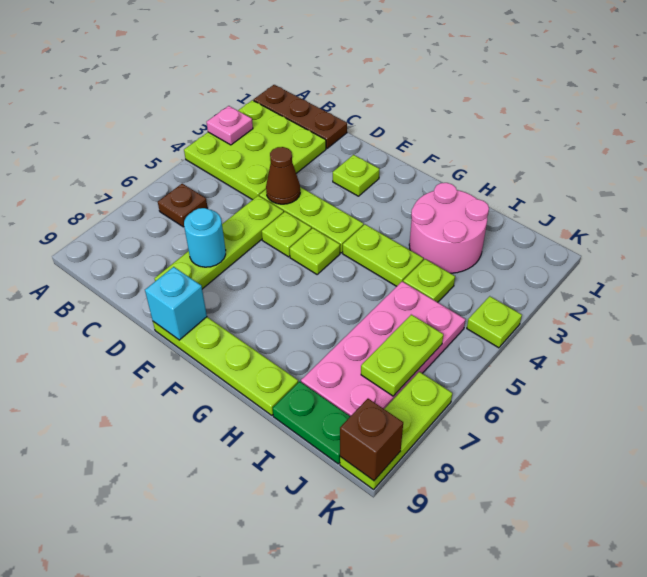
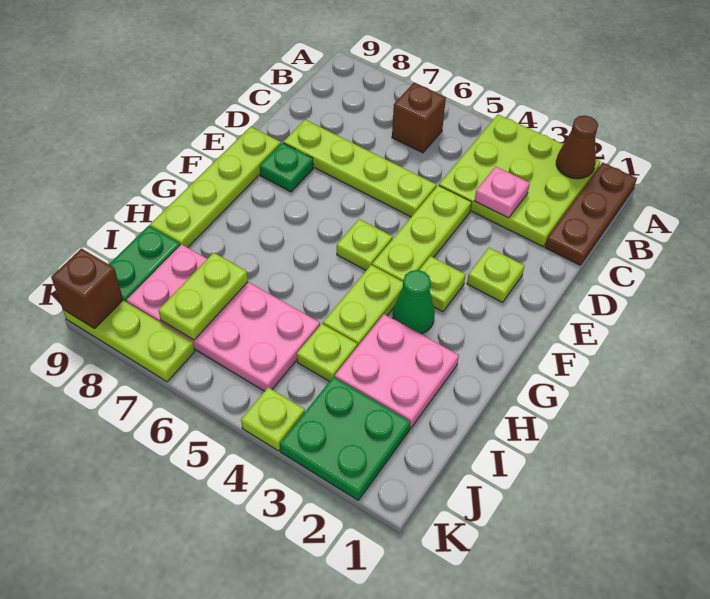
pink 1x1 plate [207,106,253,145] -> pink 1x1 plate moved to [474,166,530,218]
brown 1x1 plate [158,184,208,227] -> brown 1x1 brick [392,83,446,153]
brown 1x1 cone [266,147,300,204] -> brown 1x1 cone moved to [556,116,598,179]
cyan 1x1 round brick [184,208,226,267] -> none
lime 1x1 plate [262,212,311,257] -> lime 1x1 plate moved to [420,256,466,312]
none -> green 1x1 plate [260,143,313,192]
cyan 1x1 brick [145,267,207,340] -> none
none -> green 1x1 cone [393,270,435,334]
pink 2x2 round brick [409,183,489,273] -> pink 2x2 plate [335,314,459,429]
none -> green 2x2 plate [280,377,410,500]
lime 1x2 plate [361,315,443,396] -> lime 1x2 plate turned to [158,253,248,340]

